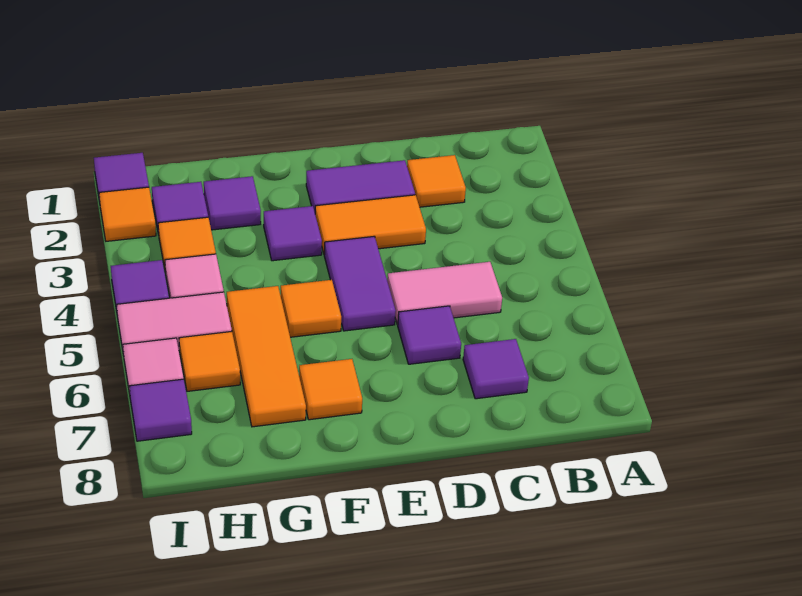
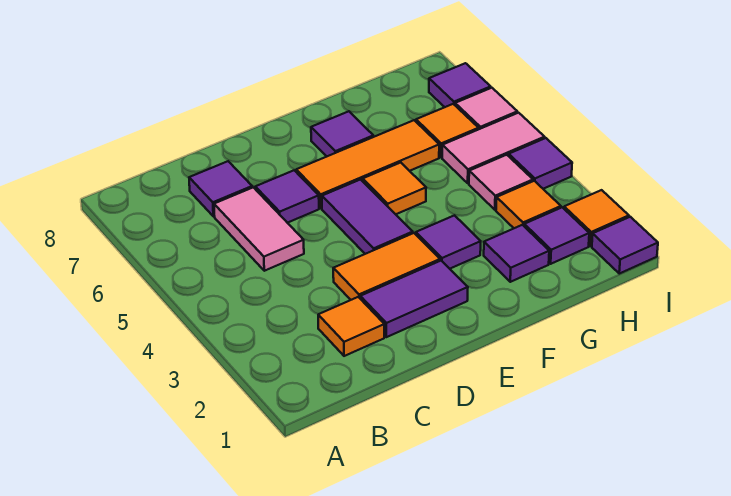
pink 1x2 tile [387,262,502,325] -> pink 1x2 tile turned to [214,187,304,271]
orange 1x1 tile [299,359,362,420] -> purple 1x1 tile [311,111,373,156]
orange 1x3 tile [227,286,306,427] -> orange 1x3 tile turned to [296,120,439,208]

